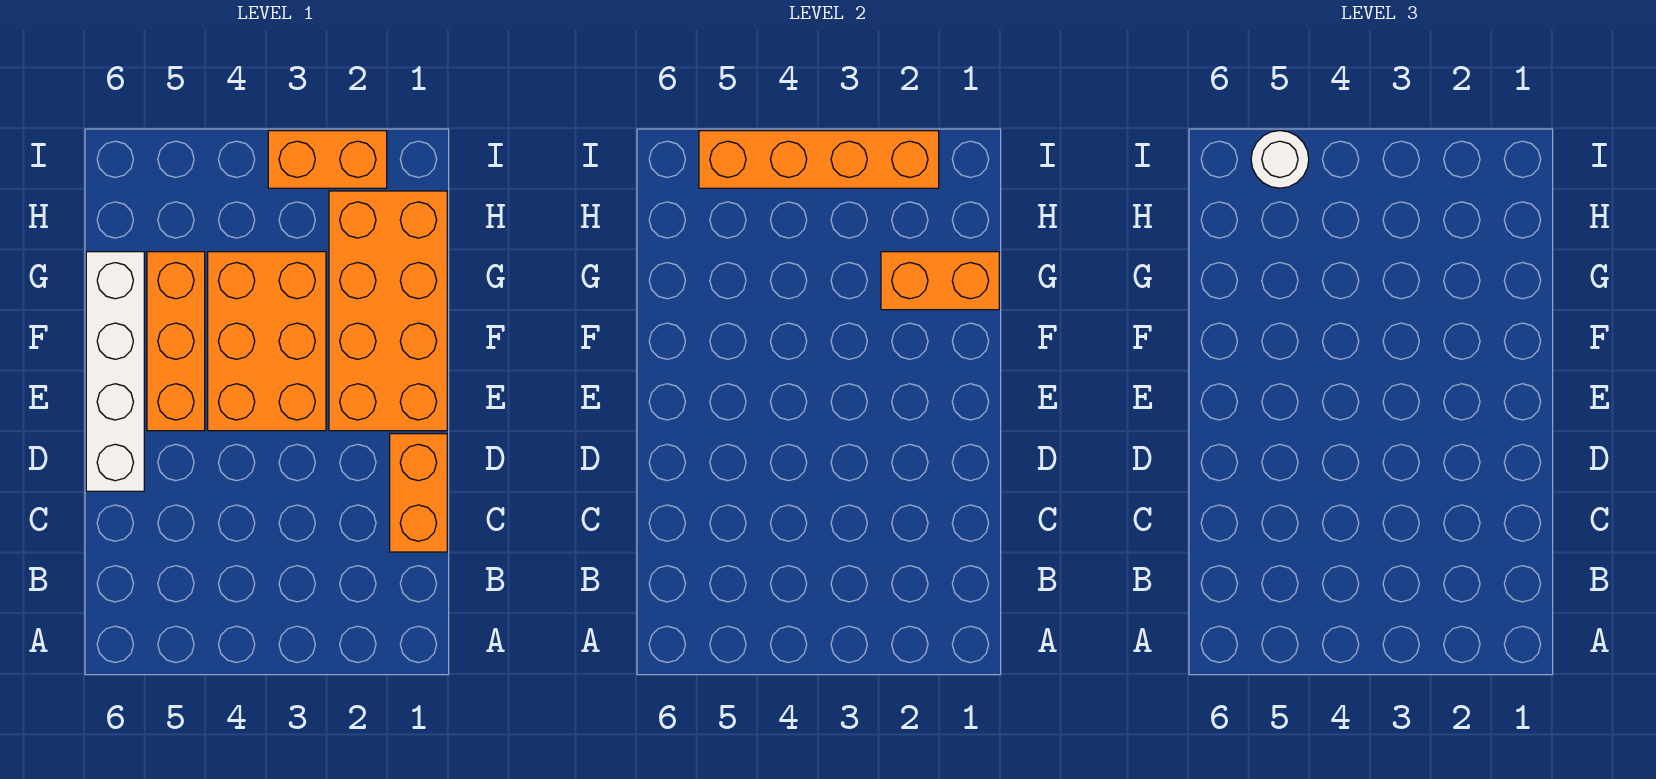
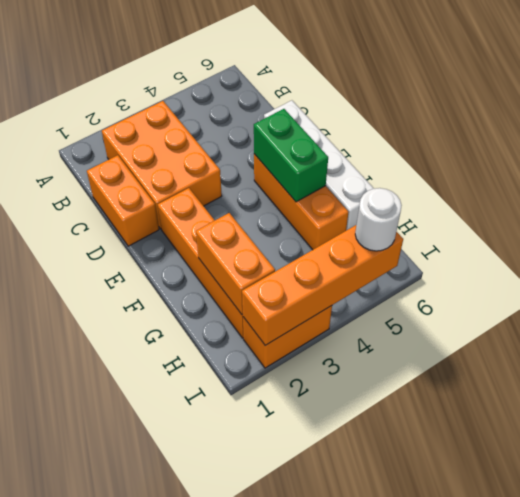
orange 2x4 brick [329,191,447,431] -> orange 1x4 brick [158,188,243,338]
orange 2x3 brick [208,252,326,431] -> orange 2x3 brick moved to [102,101,222,229]
none -> green 1x2 brick [254,109,328,202]
orange 1x2 brick [881,252,999,310] -> orange 1x2 brick turned to [196,213,275,314]

